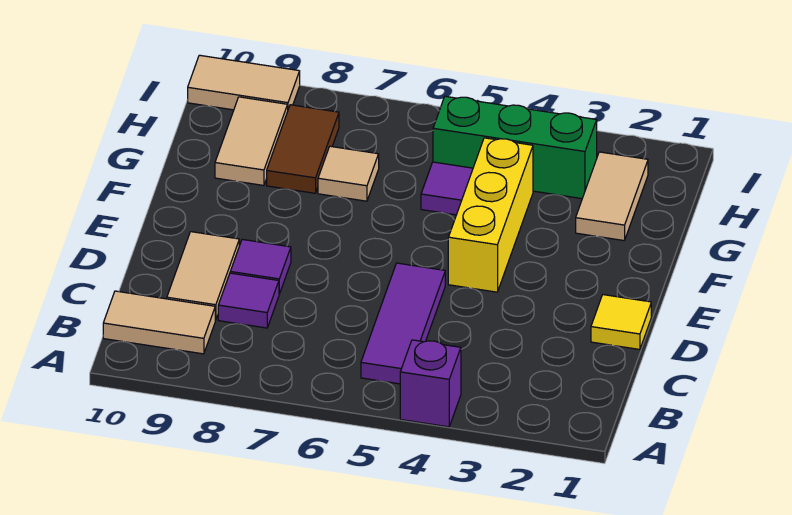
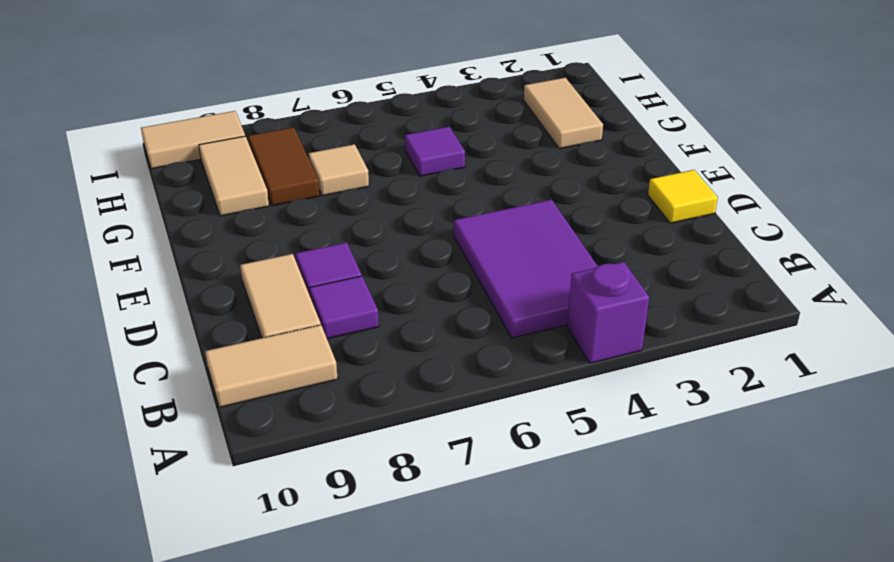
purple 1x3 tile [361,263,445,384] -> purple 2x3 tile [454,200,598,338]
yellow 1x3 brick [448,138,533,292] -> none
green 1x3 brick [433,96,597,199] -> none

